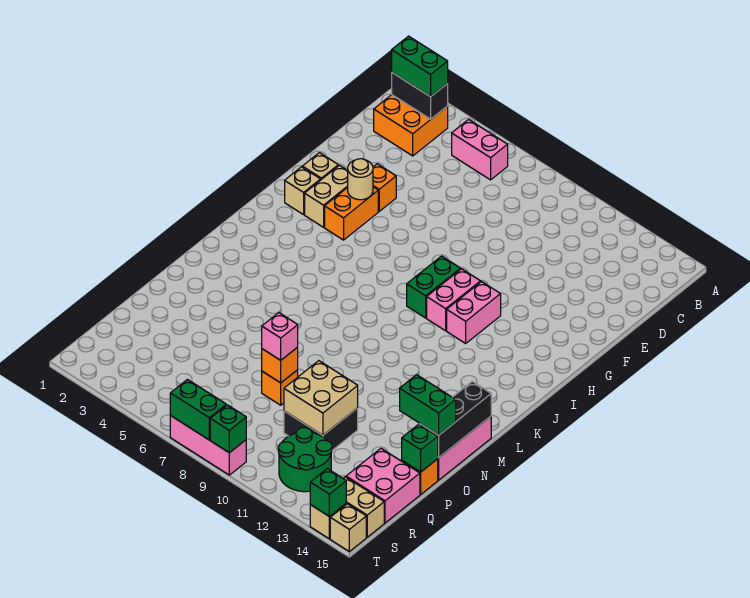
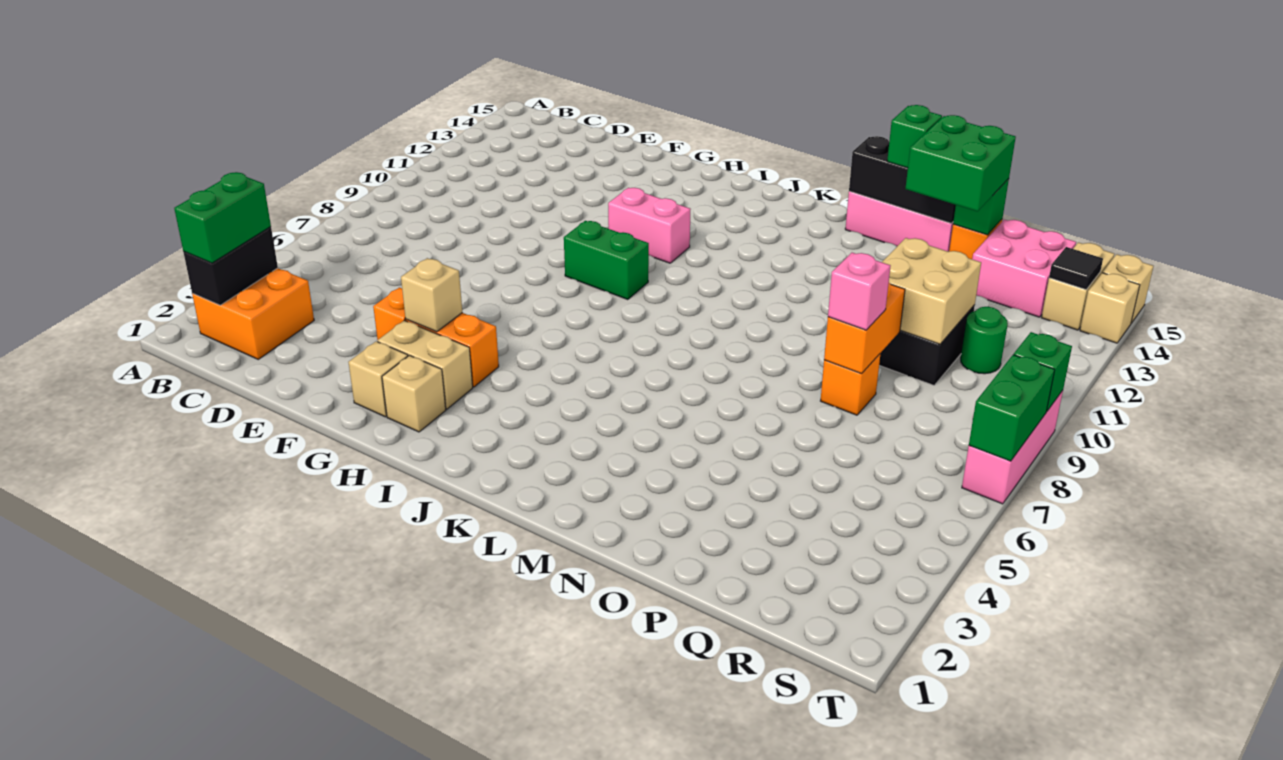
pink 1x2 brick [452,120,508,180] -> none
tan 1x1 round brick [348,159,373,200] -> tan 1x1 brick [401,258,462,332]
pink 1x2 brick [427,269,481,331] -> none
green 1x2 brick [400,375,456,435] -> green 2x2 brick [905,115,1016,211]
orange 1x1 brick [262,347,298,383] -> orange 1x2 brick [824,283,905,374]
green 2x2 round brick [278,428,332,492] -> green 1x1 round brick [961,307,1008,374]
none -> black 1x1 tile [1049,247,1103,290]
green 1x1 brick [310,469,346,516] -> green 1x1 brick moved to [887,105,942,168]

